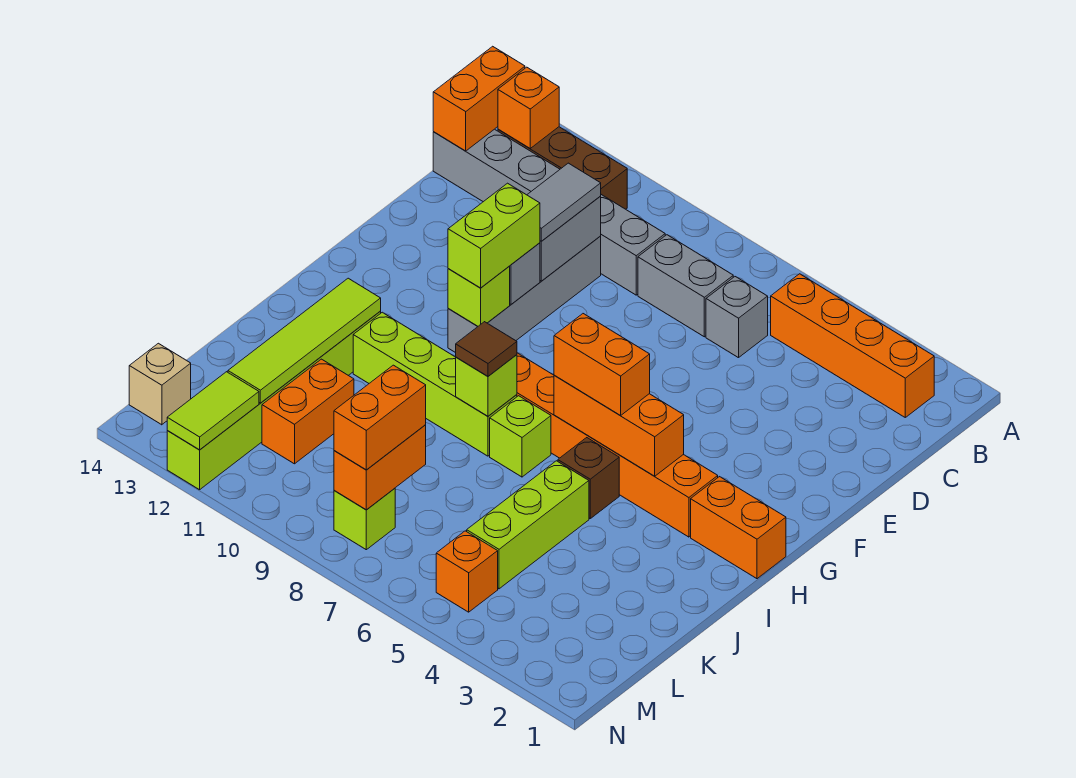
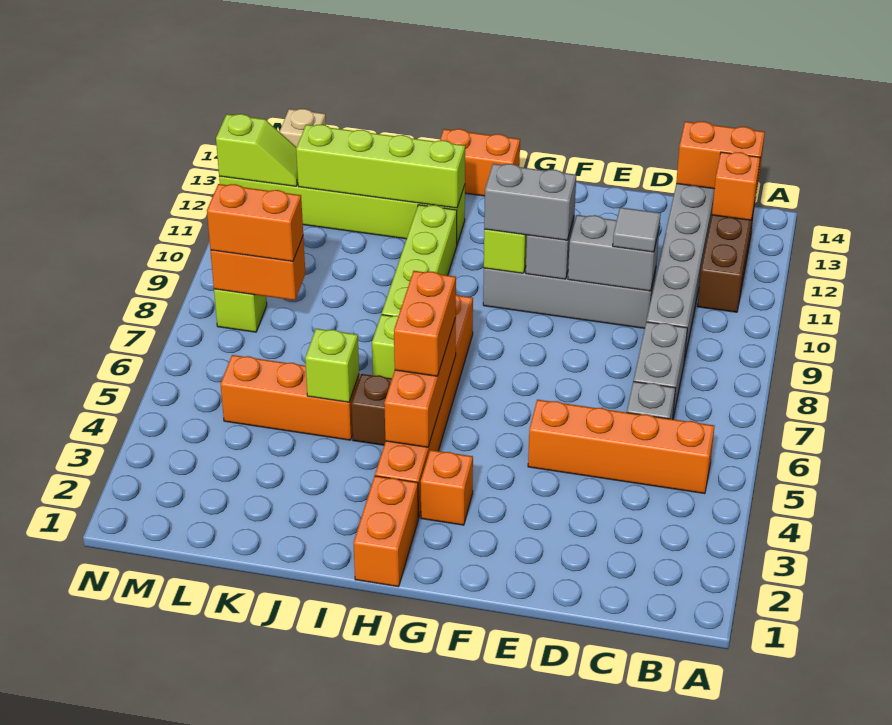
orange 1x4 brick [771,274,934,417] -> orange 1x4 brick turned to [528,400,715,494]
grey 1x2 tile [527,163,601,241] -> grey 1x1 tile [613,207,661,252]
lime 1x2 brick [448,183,540,288] -> grey 1x2 brick [484,164,576,240]
lime 1x1 brick [456,355,517,416] -> lime 1x1 brick moved to [305,328,359,402]
brown 1x1 tile [456,322,517,376] -> none
lime 1x4 tile [228,278,381,403] -> lime 1x4 brick [296,125,465,208]
lime 1x3 brick [467,461,589,589] -> orange 1x3 brick [221,355,359,440]
orange 1x2 brick [262,359,354,464] -> orange 1x2 brick moved to [440,129,520,196]
orange 1x1 brick [436,531,498,612] -> orange 1x1 brick moved to [421,450,473,525]
lime 1x2 tile [167,372,259,450] -> lime 1x2 slope [216,114,298,186]

